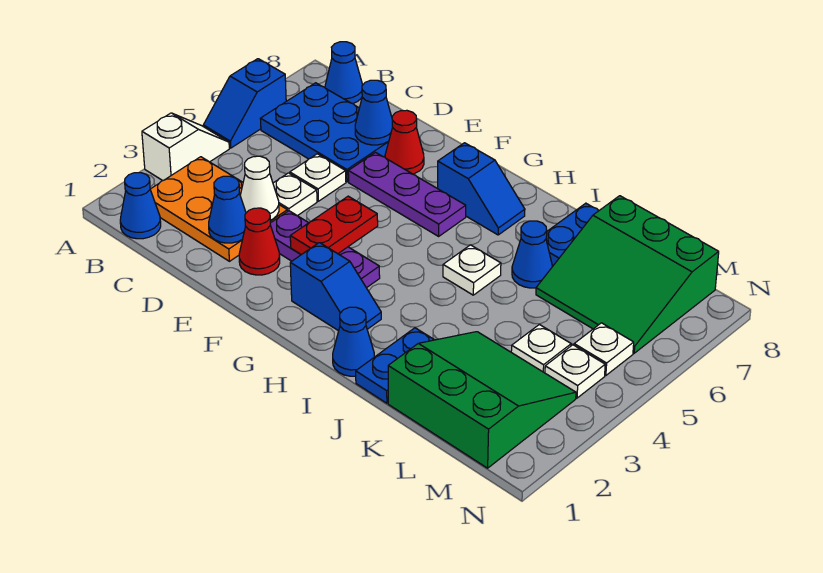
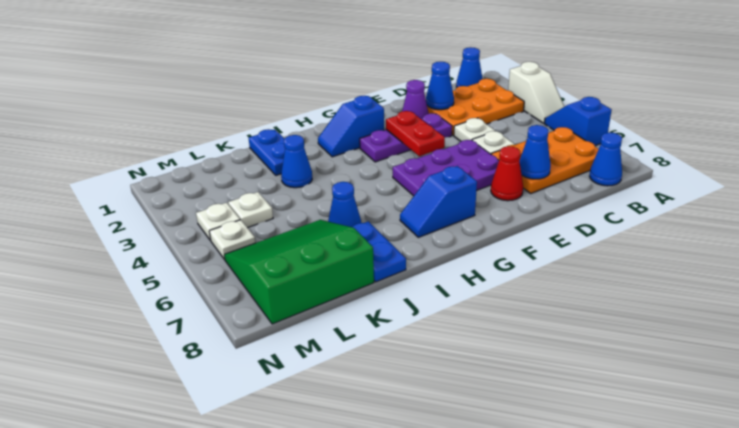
blue 2x3 plate [260,83,389,182] -> orange 2x3 plate [491,127,599,193]
white 1x1 cone [240,156,279,220] -> none
red 1x1 cone [239,208,280,275] -> purple 1x1 cone [402,80,429,119]
purple 1x3 plate [348,153,466,236] -> purple 2x3 plate [393,140,499,196]
blue 1x1 cone [333,307,374,376] -> blue 1x1 cone moved to [281,135,312,188]
white 1x1 plate [443,245,501,295] -> none
green 3x3 slope [388,332,576,468] -> none

